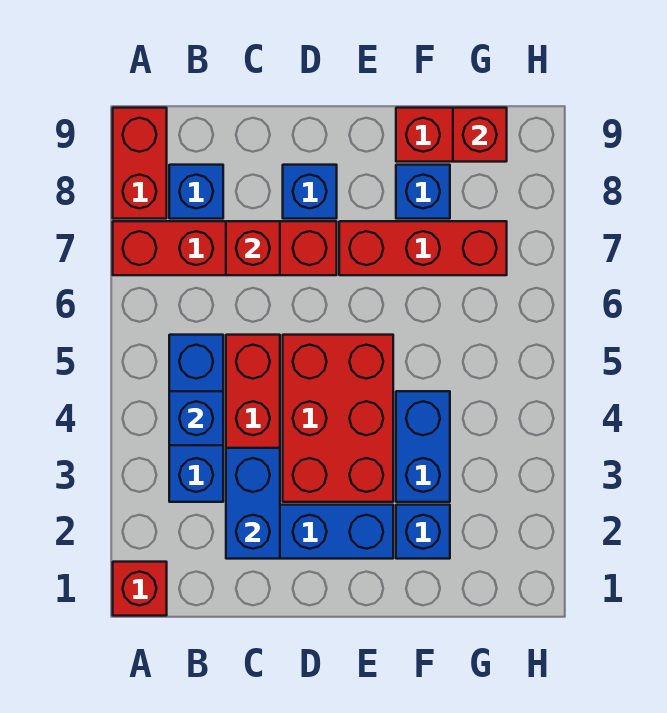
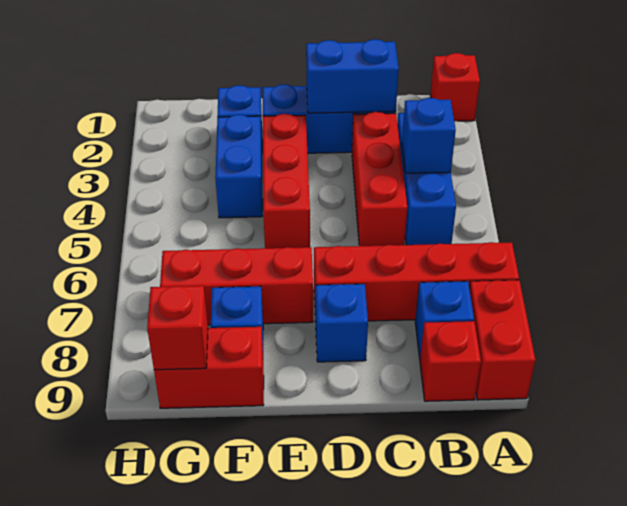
blue 1x2 brick [226,448,280,559] -> blue 1x2 brick turned to [306,39,399,113]
red 1x1 brick [226,221,280,275] -> red 1x1 brick moved to [420,321,481,401]
red 2x3 brick [283,335,393,502] -> red 1x3 brick [263,114,310,248]

